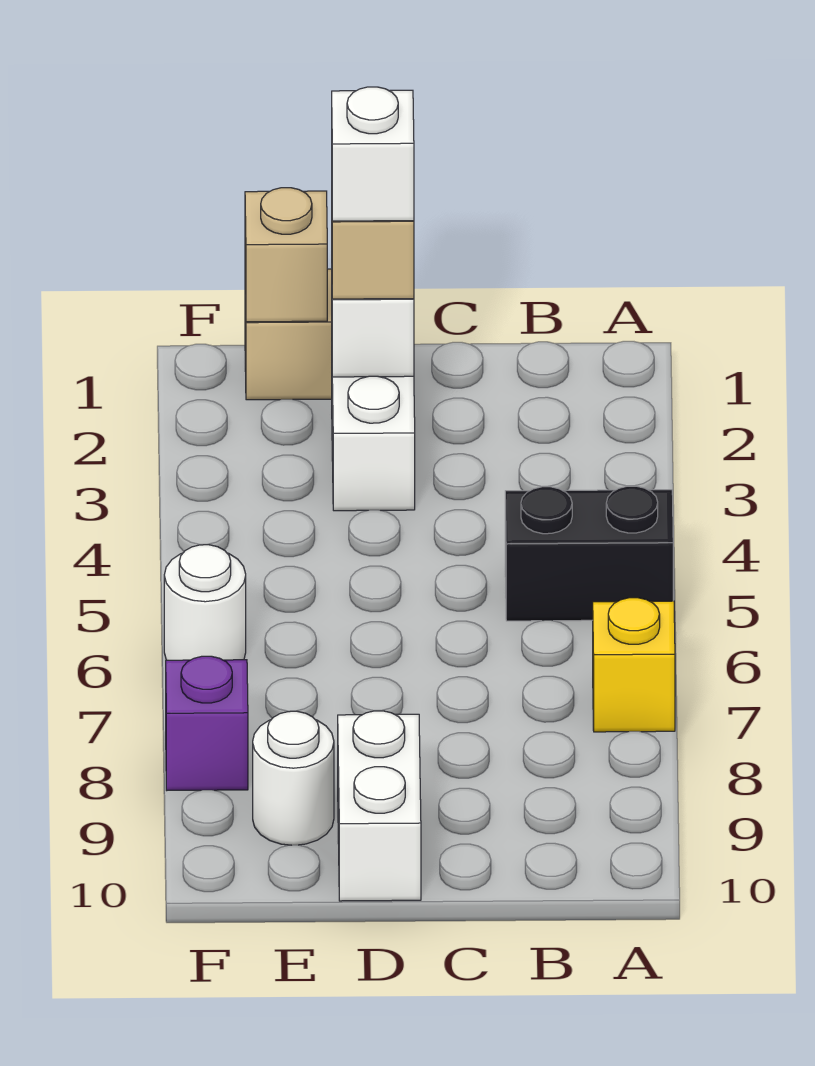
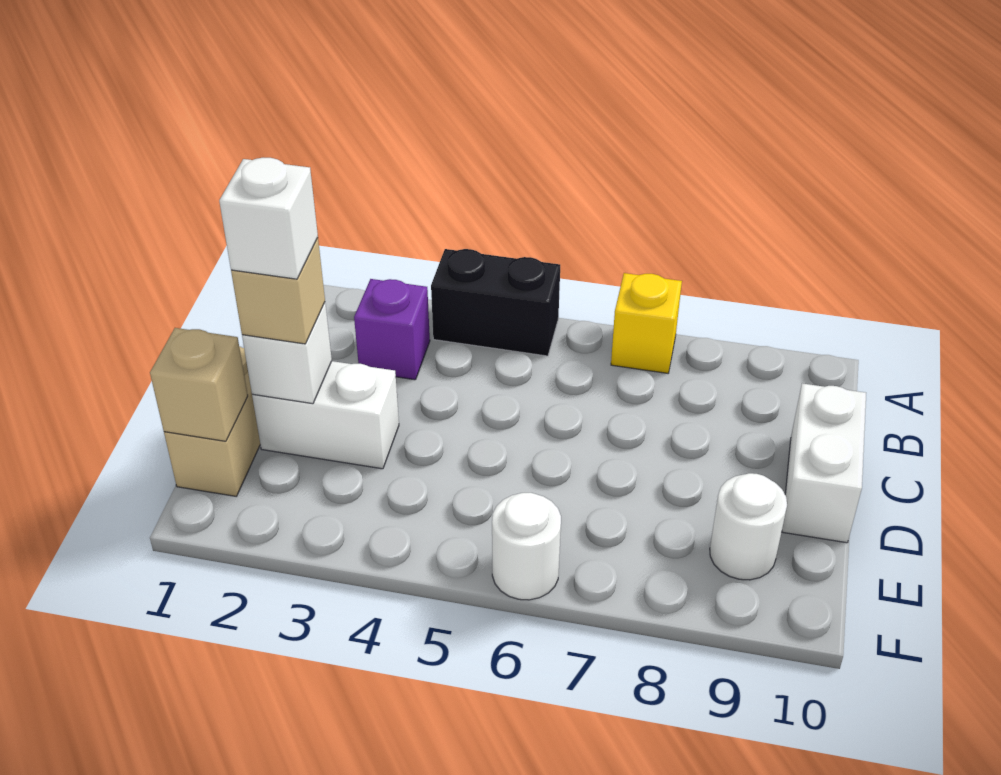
black 1x2 brick [505,486,673,621] -> black 1x2 brick turned to [431,249,560,356]
white 1x2 brick [338,711,421,901] -> white 1x2 brick turned to [782,383,866,543]
purple 1x1 brick [166,656,248,790] -> purple 1x1 brick moved to [354,279,430,380]

